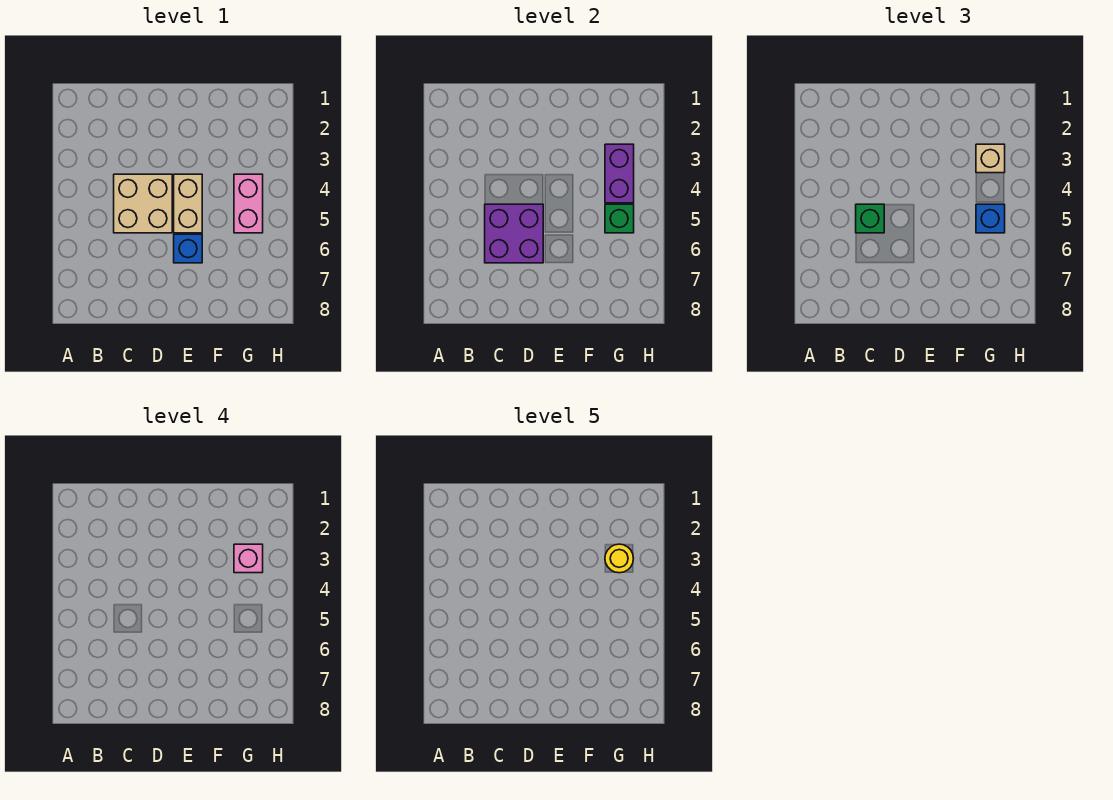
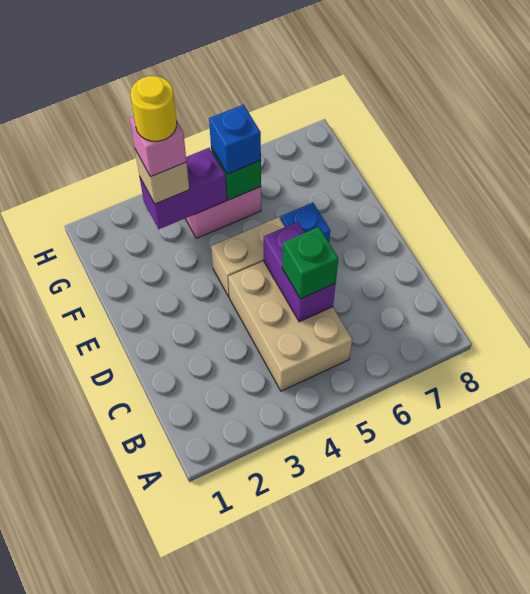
tan 2x2 brick [114,174,172,233] -> tan 2x3 brick [228,261,352,391]
purple 2x2 brick [485,204,543,263] -> purple 1x2 brick [264,222,336,322]

